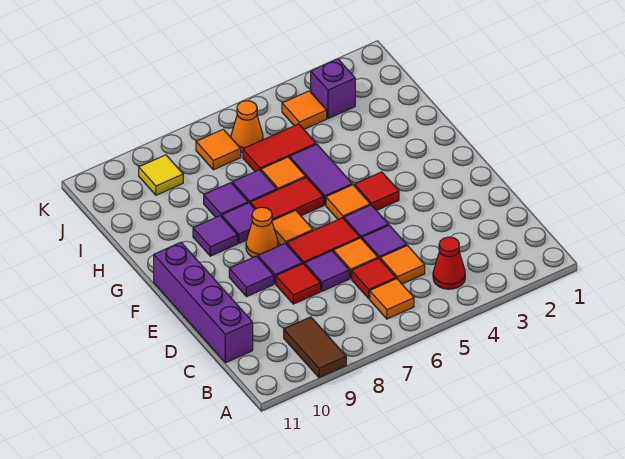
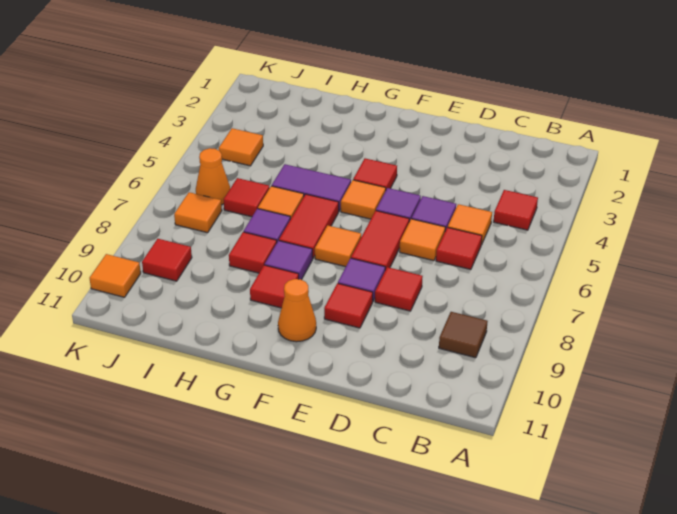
brown 1x2 tile [284,317,346,378] -> brown 1x1 tile [439,312,488,358]
red 1x1 cone [433,237,465,289] -> red 1x1 tile [494,190,538,230]
orange 1x1 tile [370,279,414,319] -> orange 1x1 tile moved to [90,254,141,297]
purple 1x4 brick [154,242,253,363] -> none
purple 1x1 tile [305,251,349,291] -> none
purple 1x1 tile [229,256,274,297] -> red 1x1 tile [324,283,373,328]
orange 1x1 cone [246,207,278,257] -> orange 1x1 cone moved to [278,279,316,342]
purple 1x1 tile [193,216,238,256] -> red 1x1 tile [250,265,299,308]
purple 1x1 tile [204,183,248,217] -> red 1x1 tile [229,232,277,273]
red 1x2 tile [243,124,316,172] -> red 1x1 tile [224,178,270,217]
purple 1x1 brick [311,59,355,119] -> none
yellow 1x1 tile [139,155,183,195] -> red 1x1 tile [142,239,192,281]

